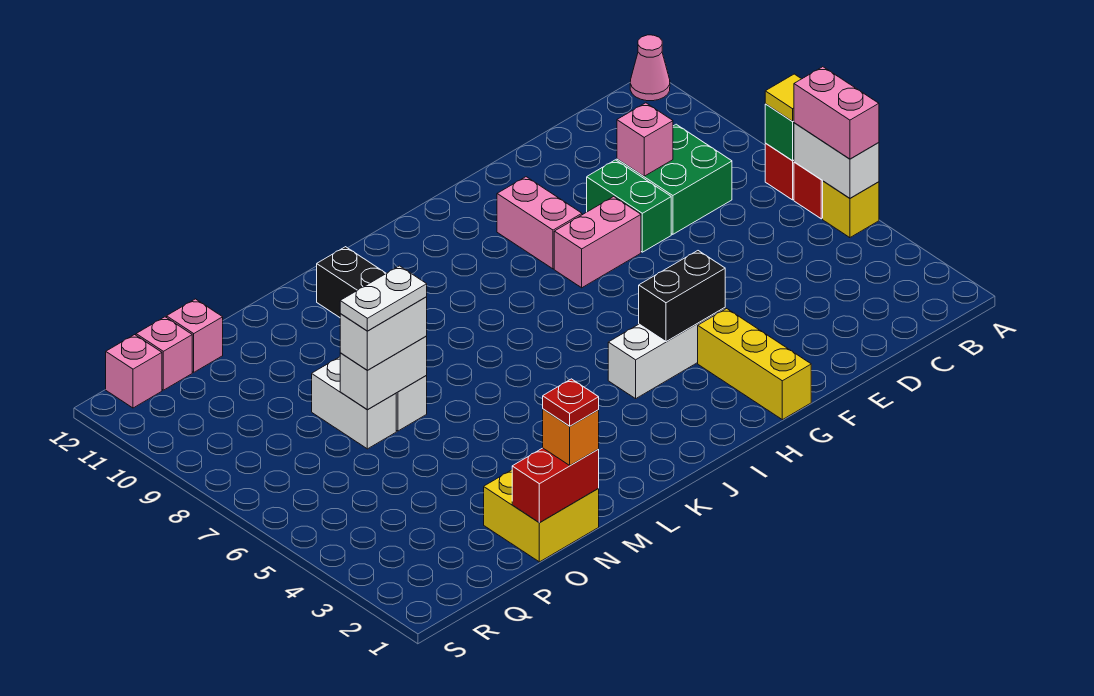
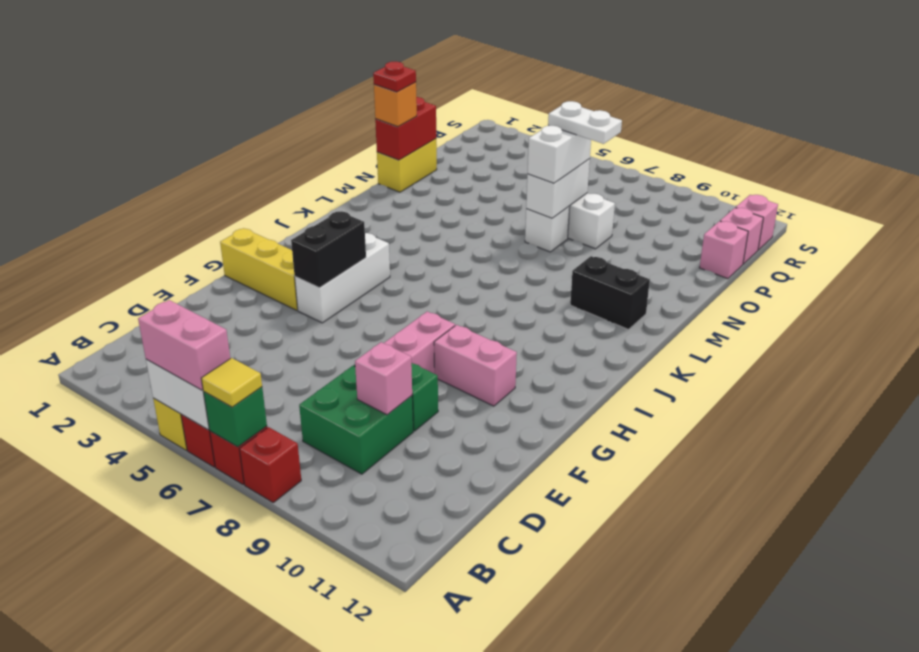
none -> red 1x1 brick [239,427,301,502]
pink 1x1 cone [630,35,670,101] -> none
yellow 2x2 brick [484,470,599,562] -> yellow 1x2 brick [377,139,437,192]
white 1x2 plate [340,266,427,331] -> white 1x2 plate turned to [548,101,622,144]

